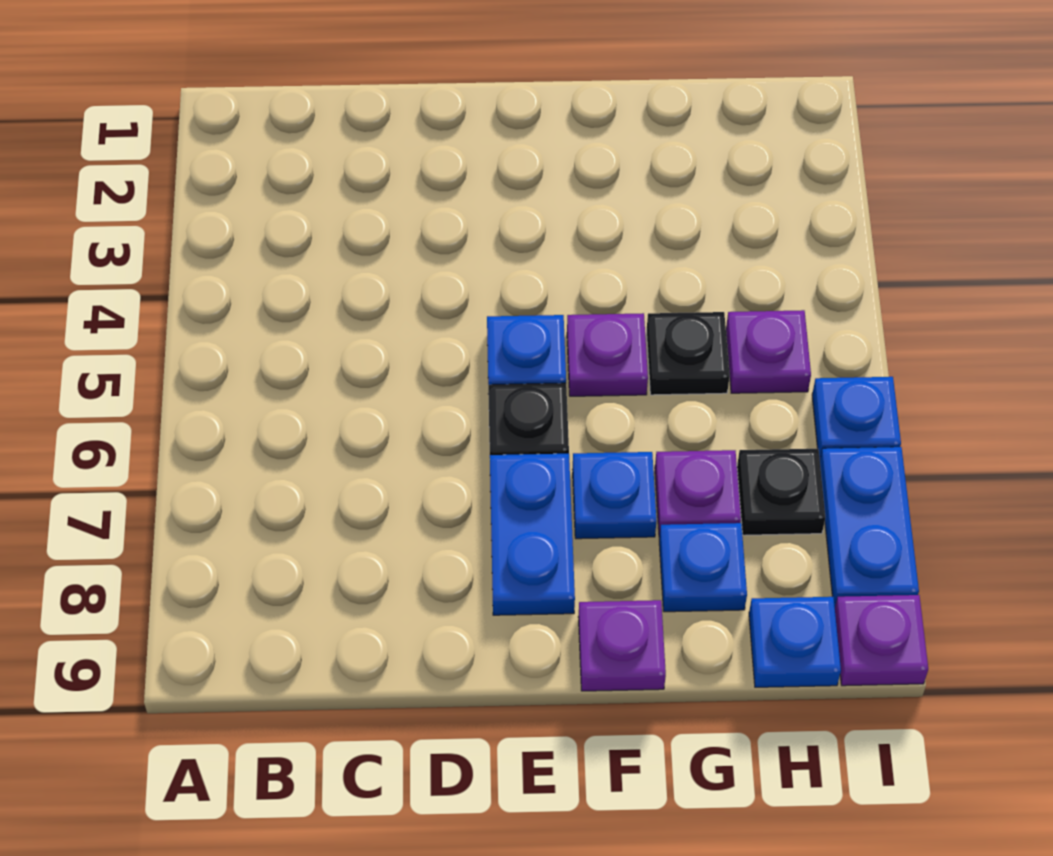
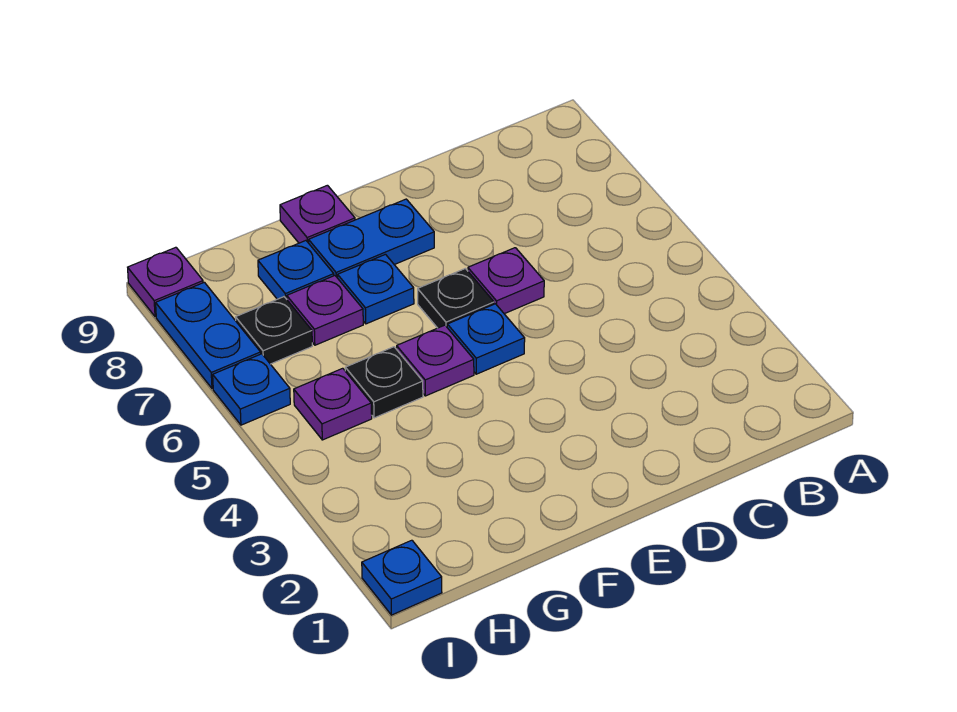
none -> purple 1x1 plate [468,248,544,314]
blue 1x2 plate [490,454,575,615] -> blue 1x2 plate turned to [309,199,434,278]
blue 1x1 plate [749,597,841,687] -> blue 1x1 plate moved to [362,540,442,615]

